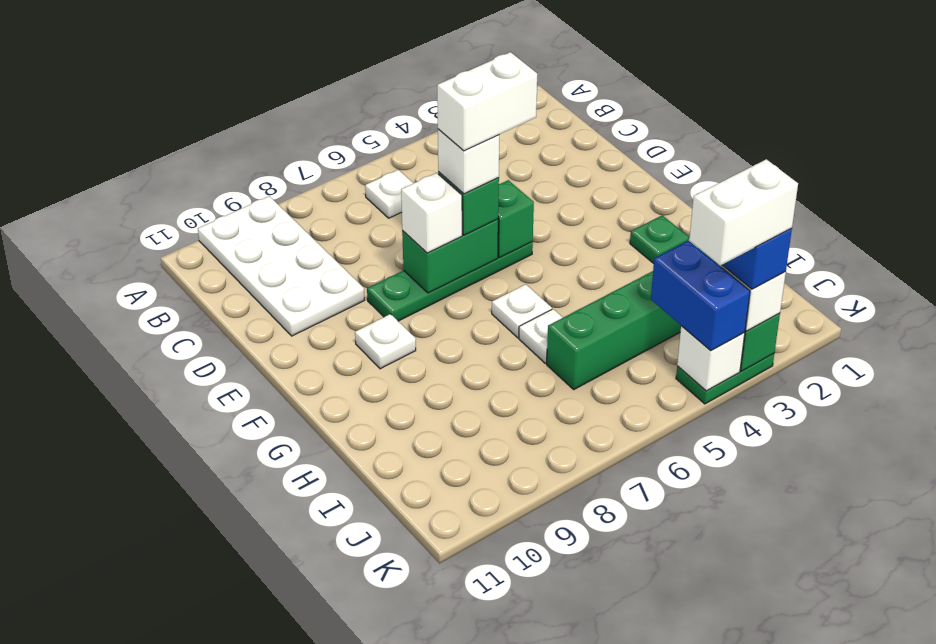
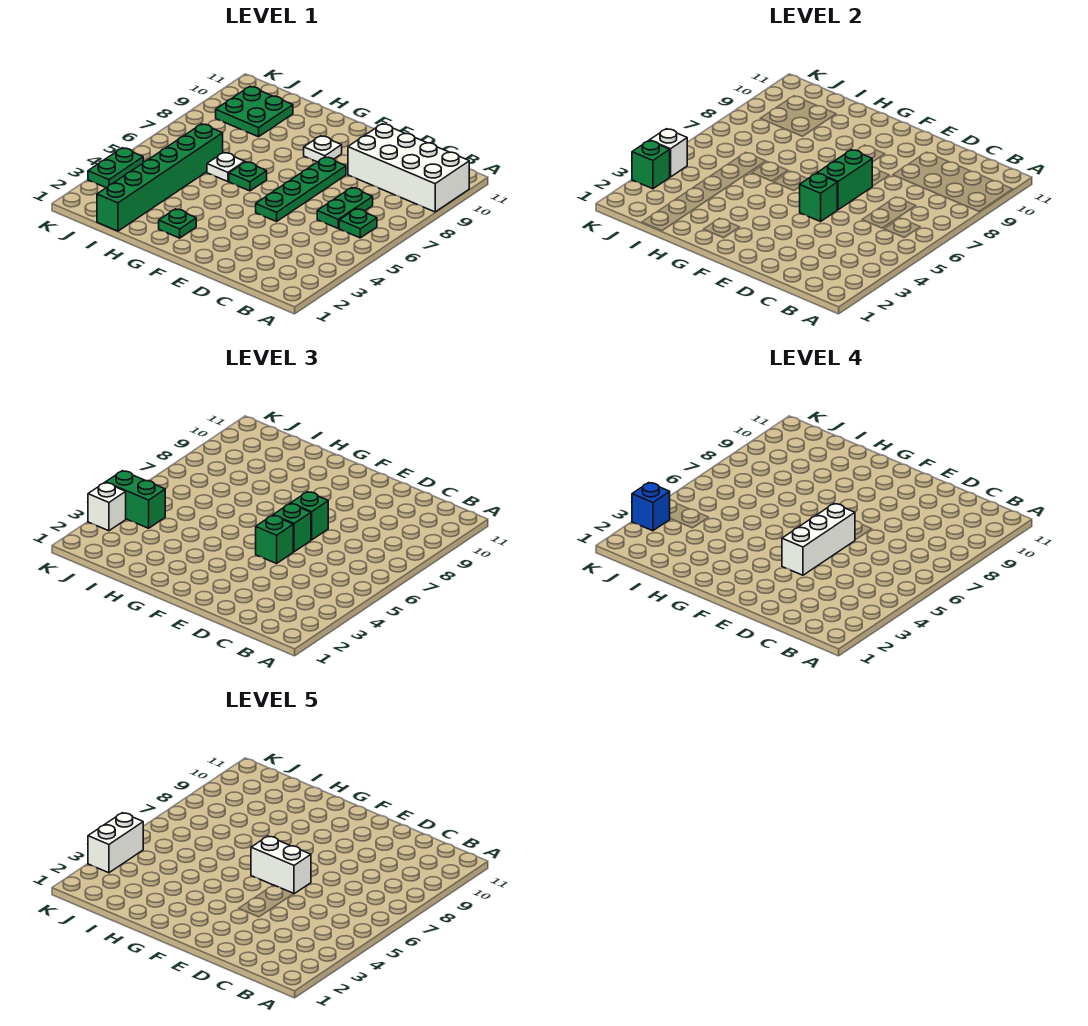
white 2x4 plate [198,196,365,336] -> white 2x4 brick [348,124,469,212]
white 1x1 plate [365,170,413,218] -> green 1x1 plate [339,209,377,238]
none -> green 1x2 plate [317,188,373,228]
none -> green 1x1 brick [256,515,293,564]
white 1x2 brick [437,52,537,151] -> white 1x2 brick turned to [251,836,311,894]
white 1x1 brick [438,129,499,194] -> white 1x3 brick [782,504,855,575]
white 1x1 brick [401,173,462,253] -> green 1x1 brick [291,492,328,540]
white 1x1 plate [492,284,552,338] -> green 1x1 plate [229,162,267,191]
none -> green 2x2 plate [216,87,293,137]
blue 1x2 brick [651,241,750,351] -> green 1x2 brick [106,471,165,528]

